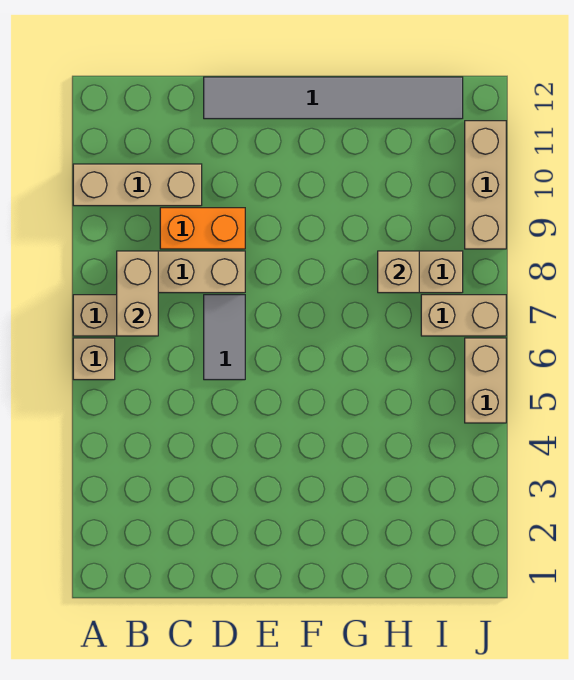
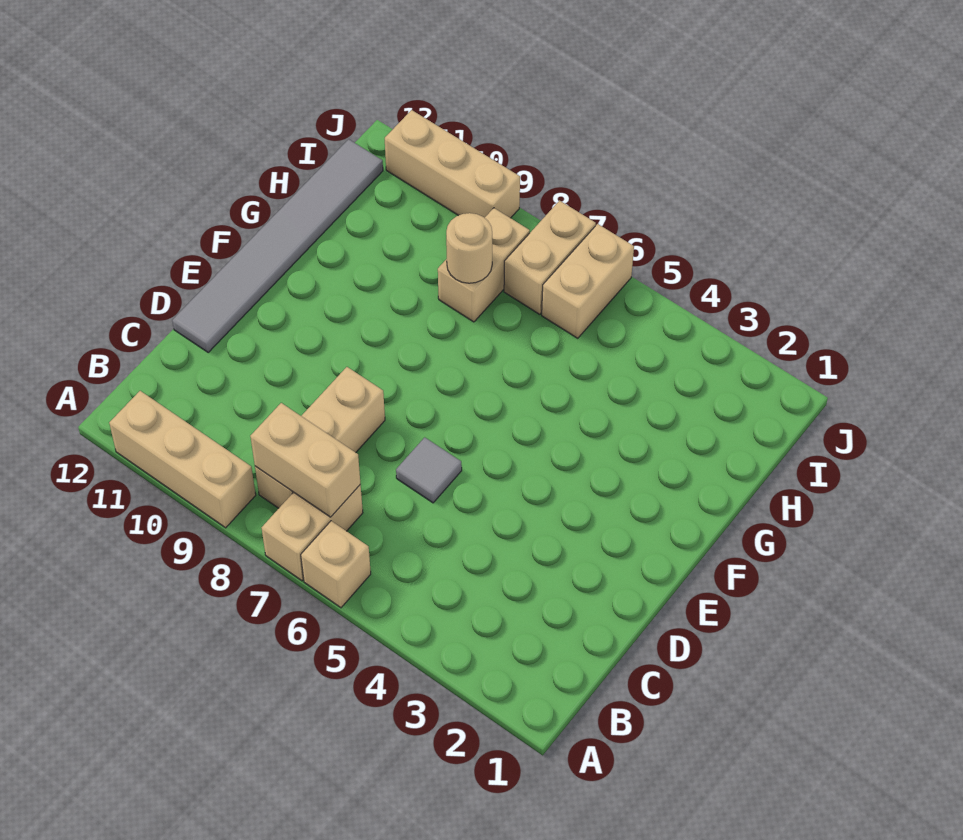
tan 1x3 brick [73,164,202,206] -> tan 1x3 brick turned to [109,391,256,528]
orange 1x2 brick [160,208,245,249] -> none
grey 1x2 tile [204,295,245,380] -> grey 1x1 tile [396,437,462,503]
tan 1x1 brick [378,251,419,293] -> tan 1x1 round brick [446,213,492,283]
tan 1x2 brick [465,338,506,423] -> tan 1x2 brick turned to [542,224,634,338]

